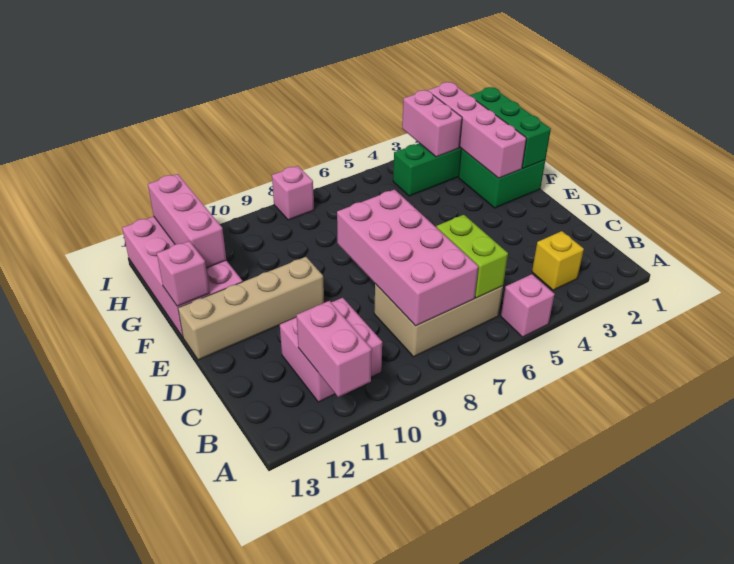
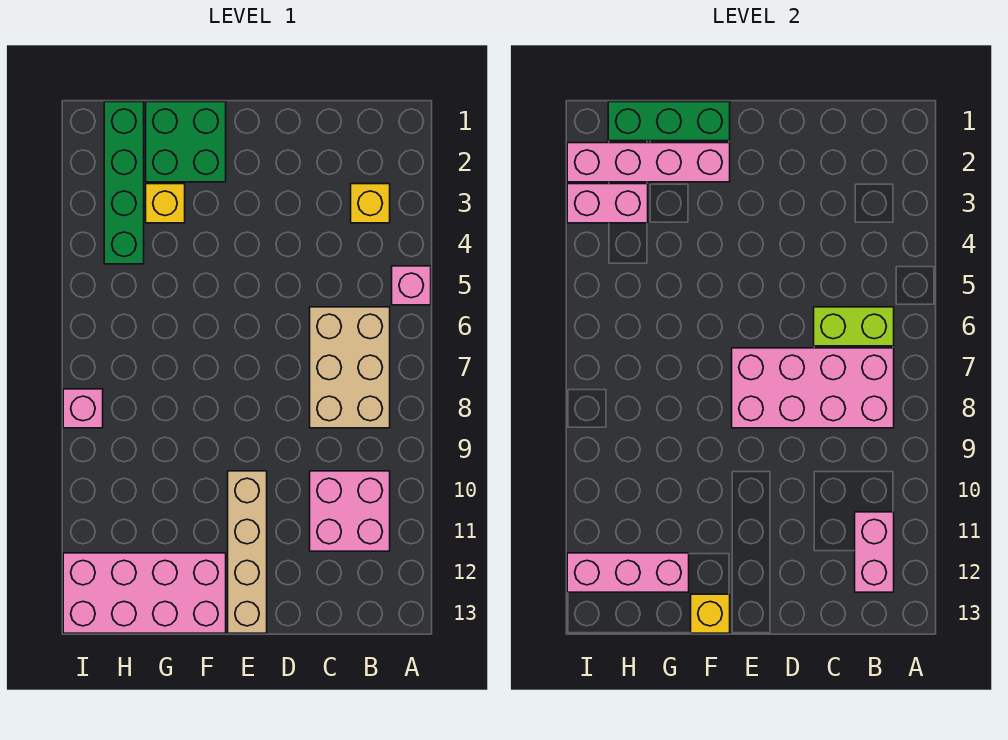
pink 1x2 brick [297,301,372,397] -> pink 1x2 brick turned to [855,512,894,592]
pink 1x1 brick [157,241,210,306] -> yellow 1x1 brick [691,594,730,633]
none -> yellow 1x1 brick [146,184,185,223]

